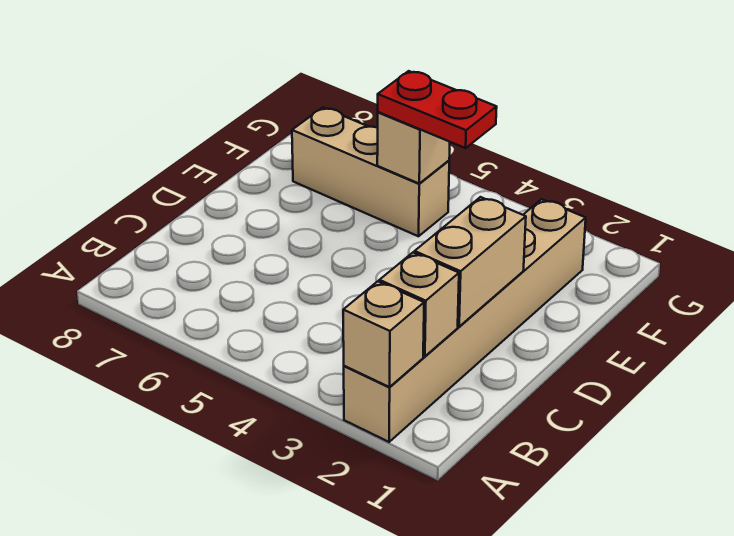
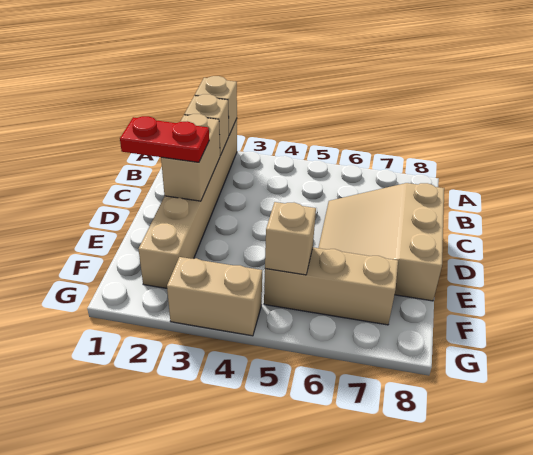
none -> tan 3x3 slope [319,183,444,301]
red 1x2 plate [378,71,497,148] -> red 1x2 plate moved to [120,116,209,162]
none -> tan 1x2 brick [167,257,262,336]

